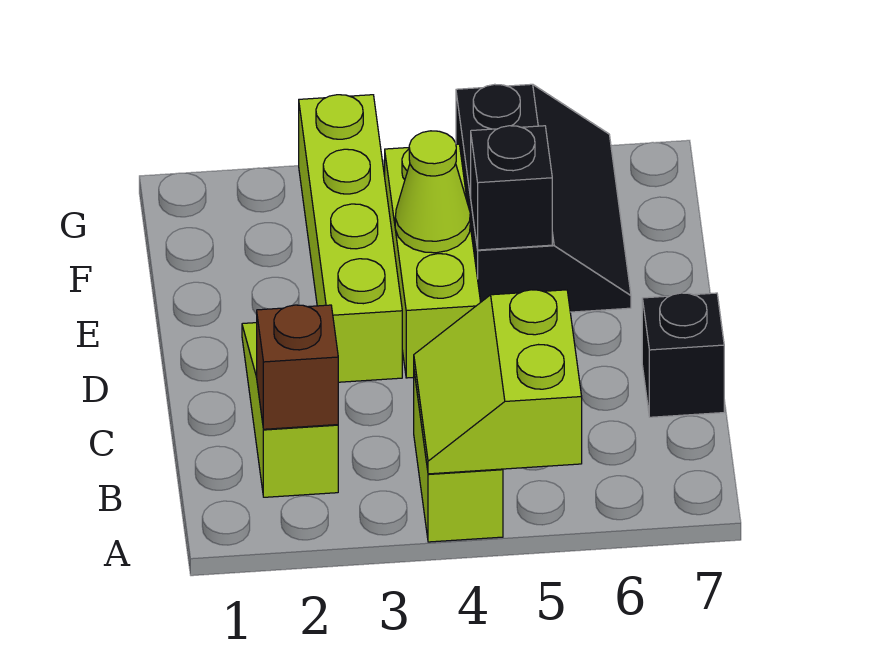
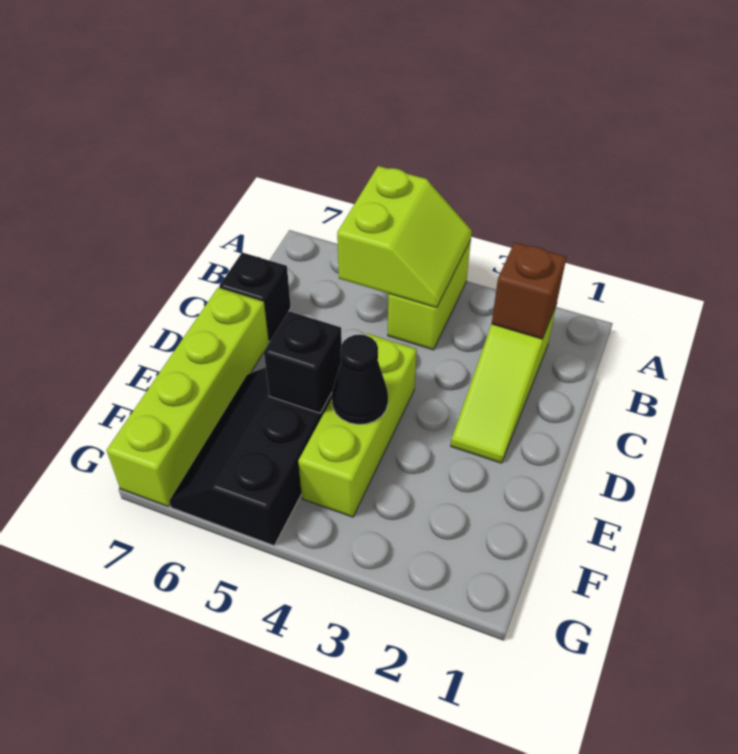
lime 1x4 brick [299,95,402,382] -> lime 1x4 brick moved to [107,288,269,506]
lime 1x1 cone [395,131,470,253] -> black 1x1 cone [331,335,388,425]

